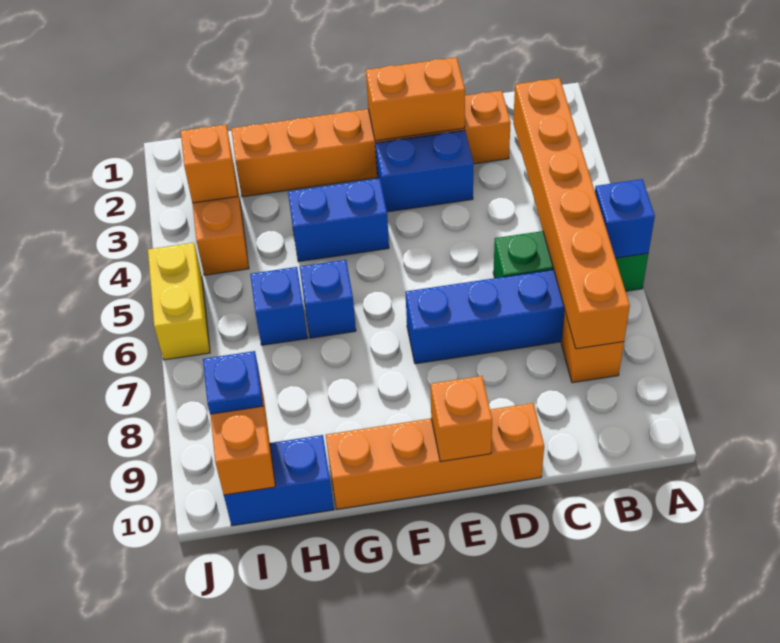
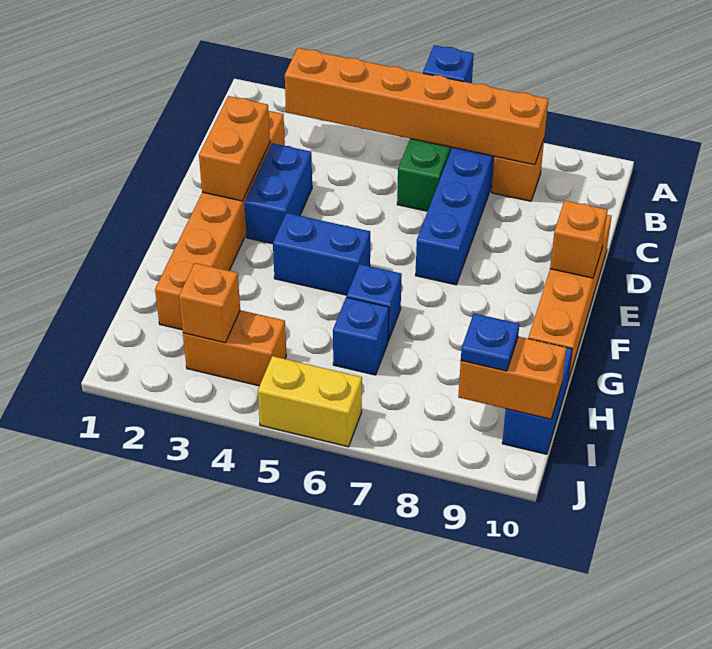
blue 1x2 brick [288,178,389,262] -> blue 1x2 brick turned to [273,213,370,295]

